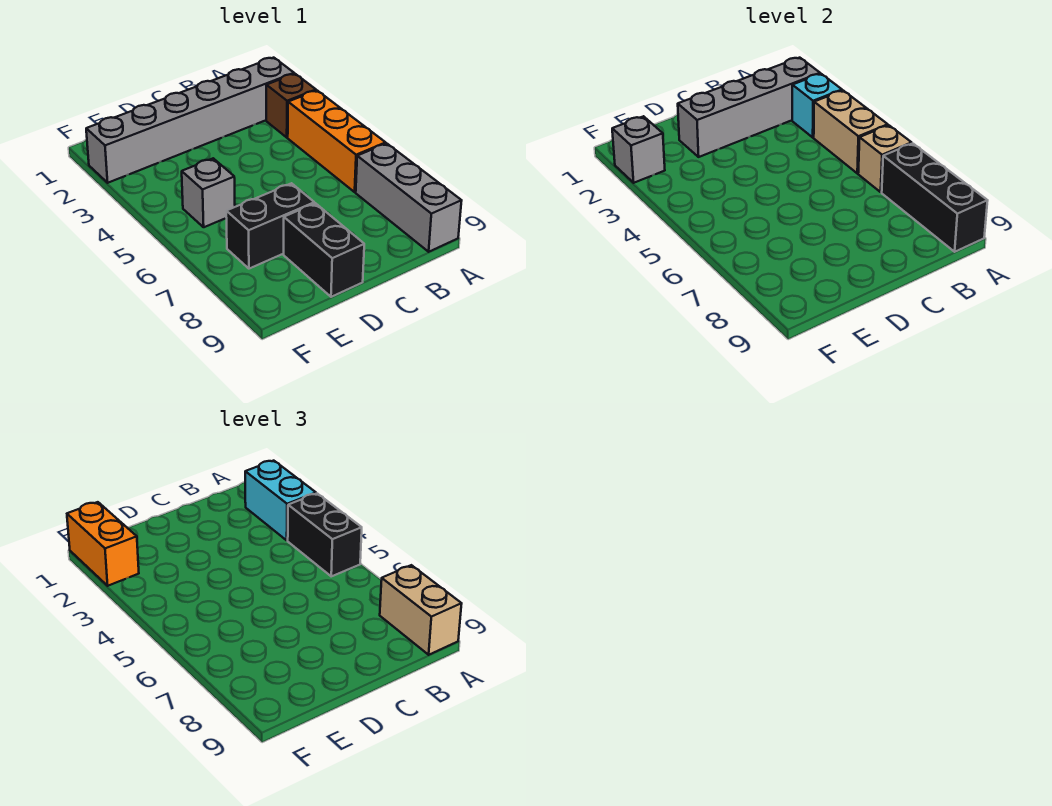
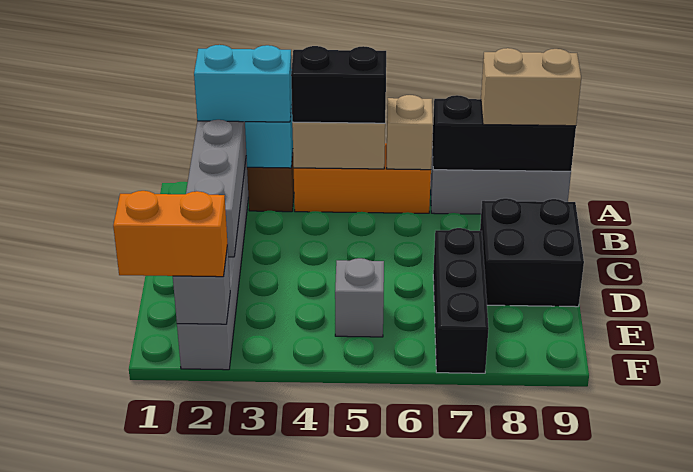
black 1x2 brick [226,183,314,269] -> black 1x3 brick [433,228,489,373]
black 1x2 brick [283,203,364,297] -> black 2x2 brick [480,198,584,307]

